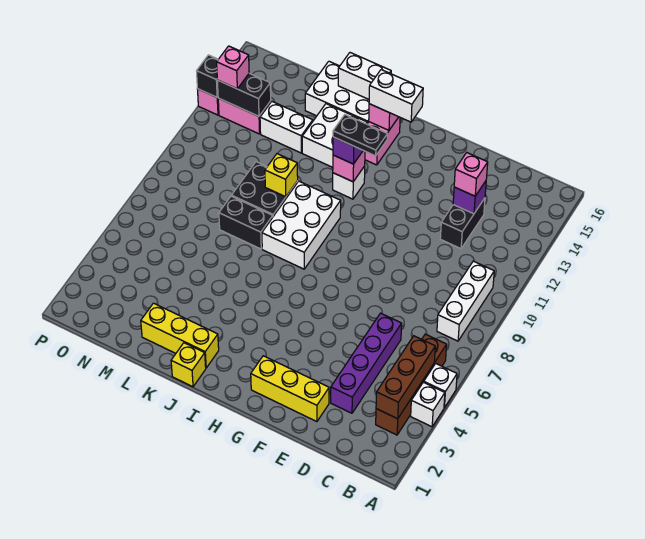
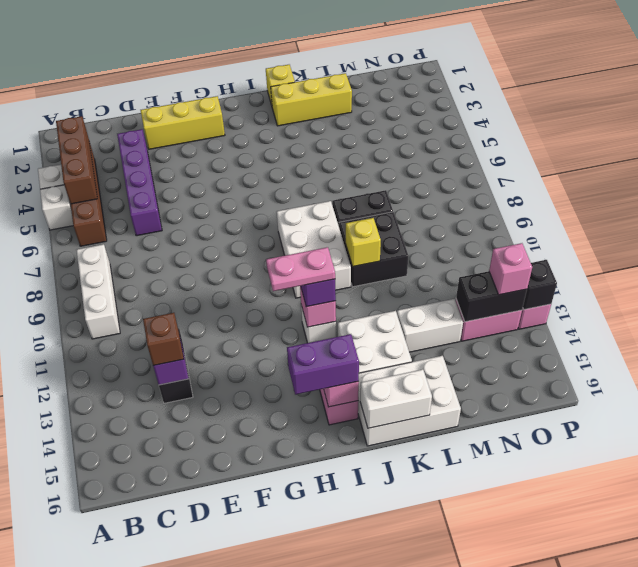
pink 1x1 brick [454,153,488,196] -> brown 1x1 brick [143,313,184,366]
black 1x2 plate [333,115,387,156] -> pink 1x2 plate [266,247,335,291]
white 1x2 brick [369,70,423,122] -> purple 1x2 brick [287,334,359,395]

